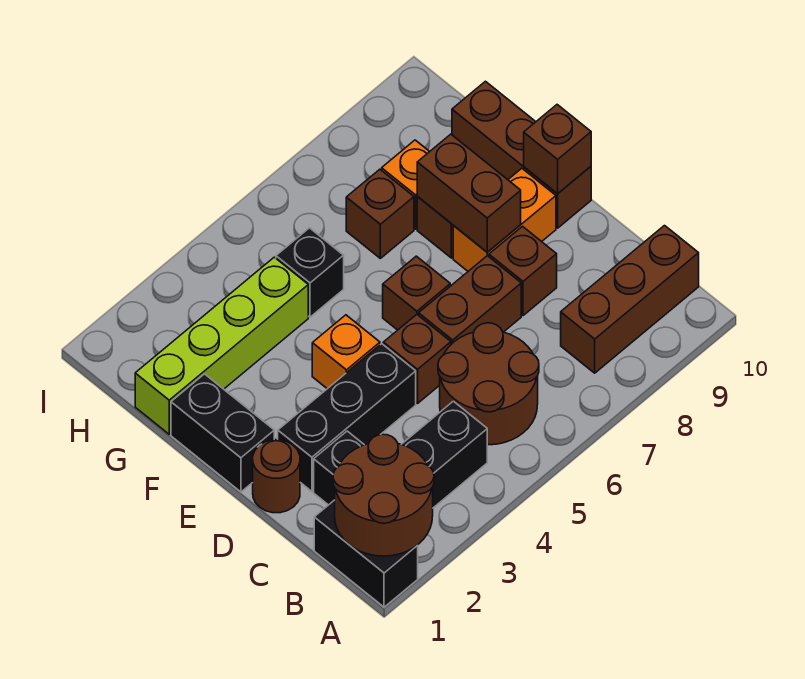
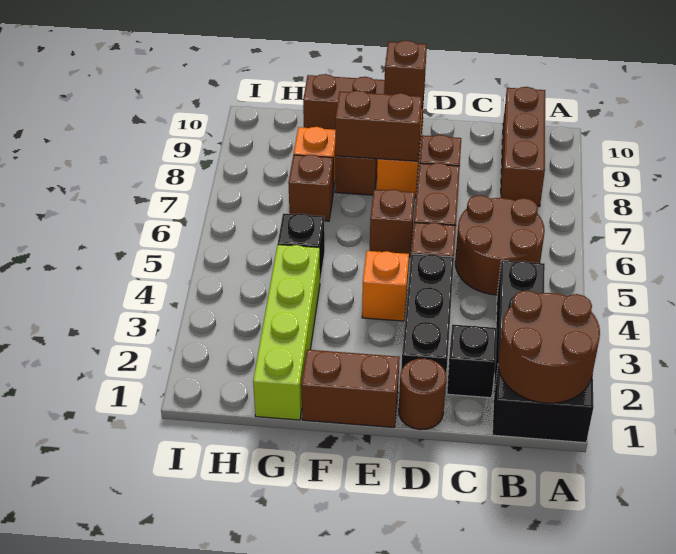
black 1x2 brick [171,374,274,492] -> brown 1x2 brick [301,350,400,427]

